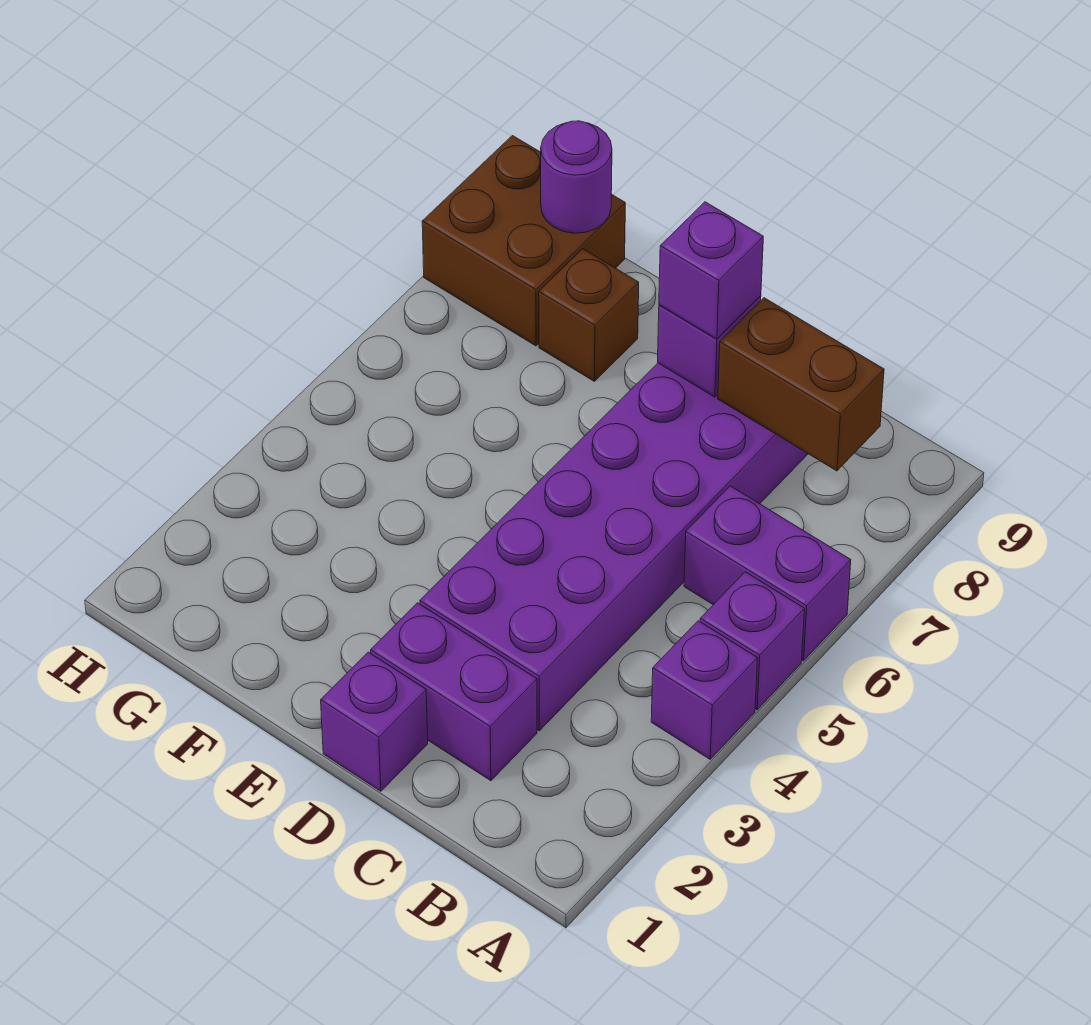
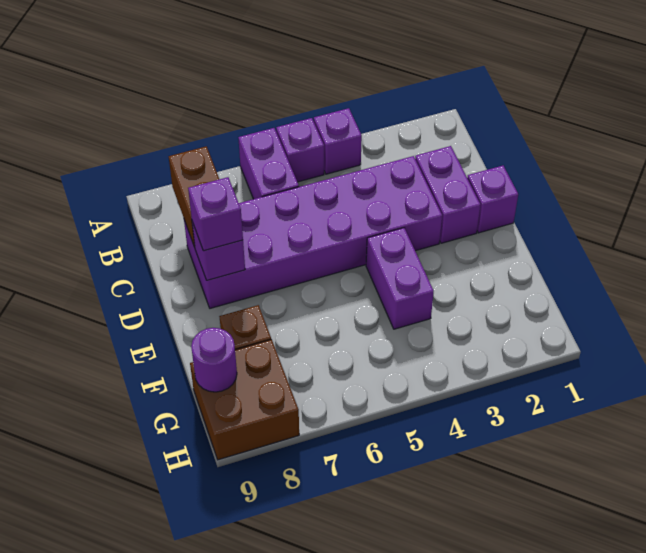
none -> purple 1x2 brick [366,228,434,329]

